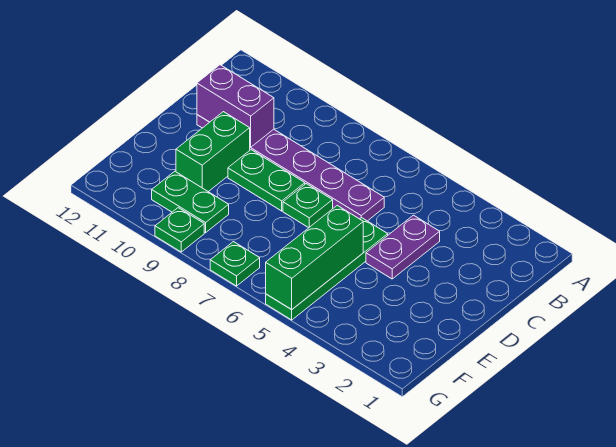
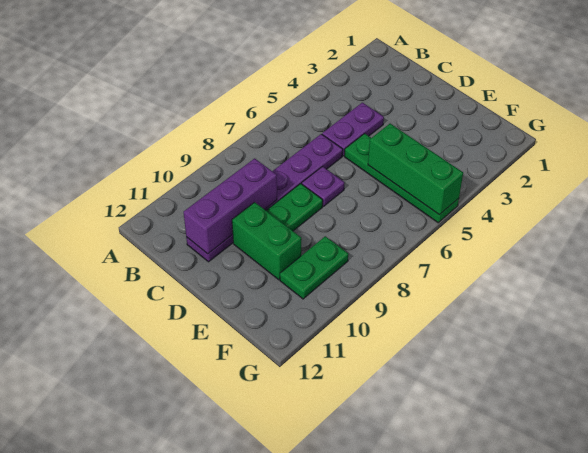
purple 1x2 plate [366,215,440,279] -> purple 1x2 plate turned to [322,103,384,156]
purple 1x2 brick [197,65,274,147] -> purple 1x3 brick [184,158,277,254]
green 1x1 plate [283,184,333,228] -> purple 1x1 plate [302,167,344,206]
green 1x1 plate [210,242,260,286] -> none
green 1x1 plate [155,208,204,252] -> none

